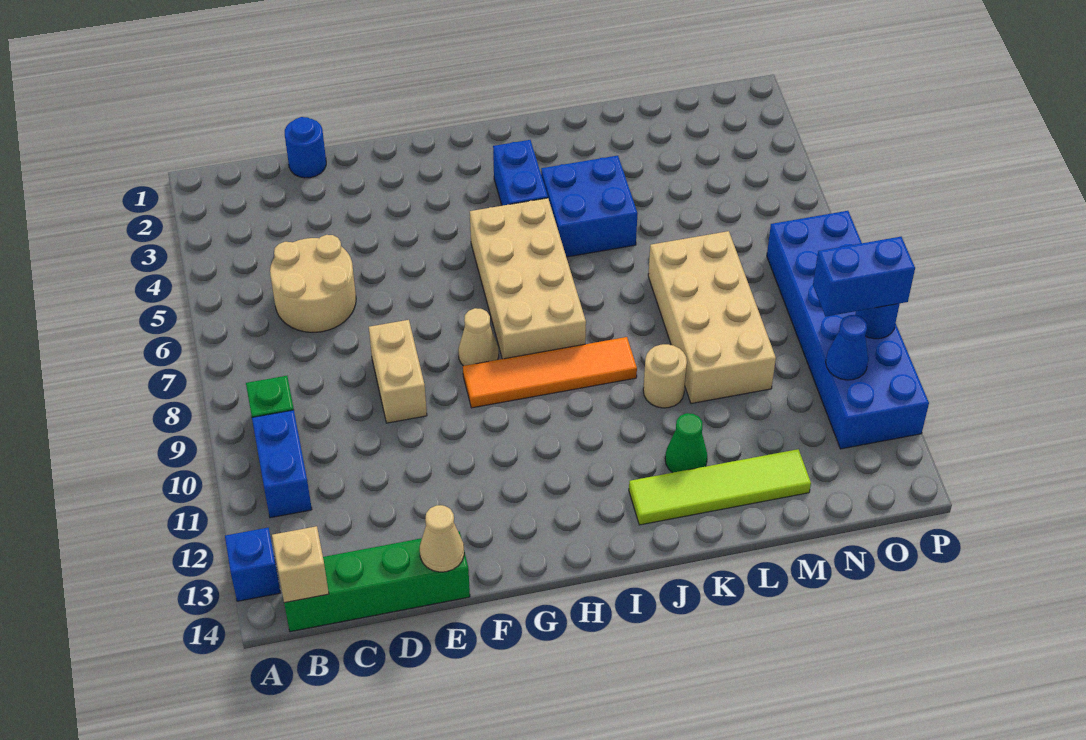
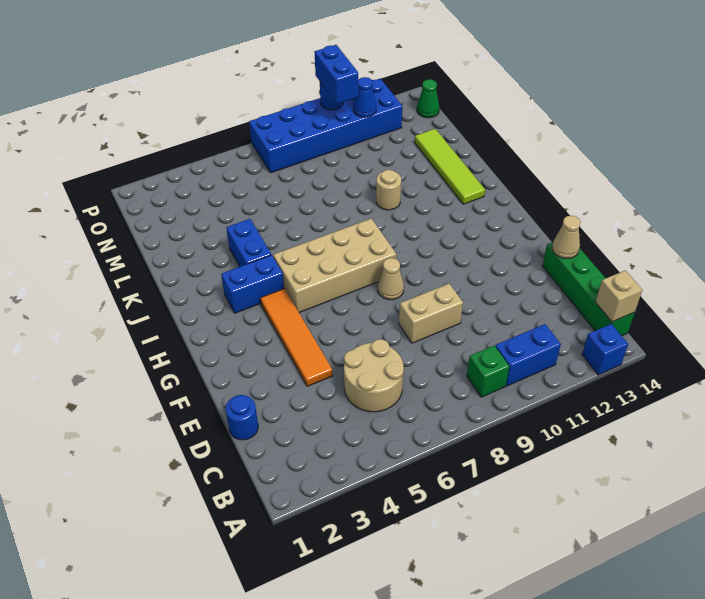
orange 1x4 tile [463,337,637,408] -> orange 1x4 tile moved to [260,289,333,386]
blue 2x2 brick [541,156,638,257] -> blue 1x2 brick [226,219,271,267]
green 1x1 cone [665,413,707,473] -> green 1x1 cone moved to [417,79,439,118]
tan 2x4 brick [648,231,776,404] -> none

